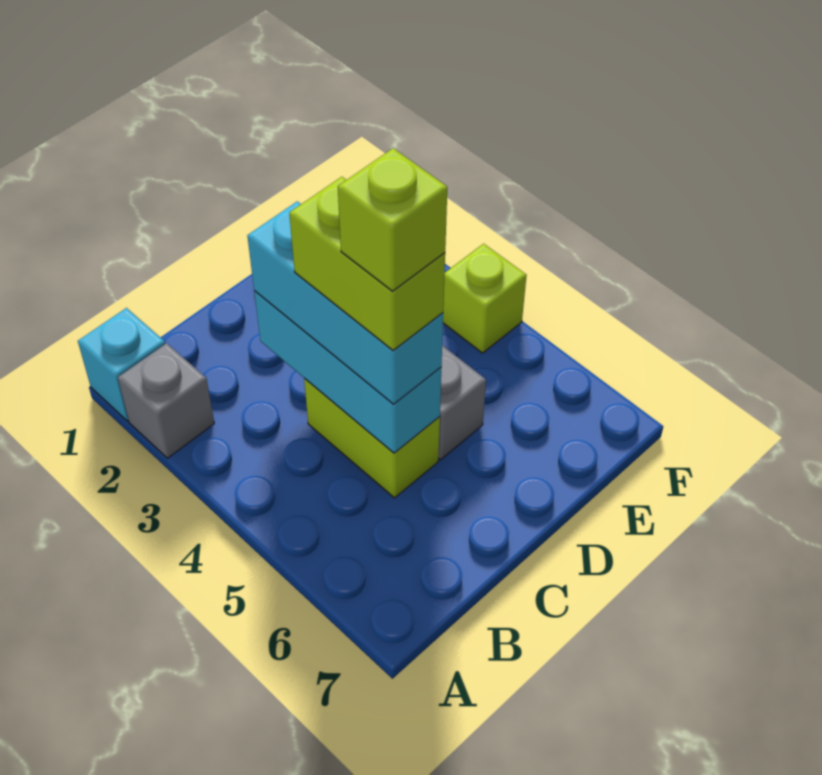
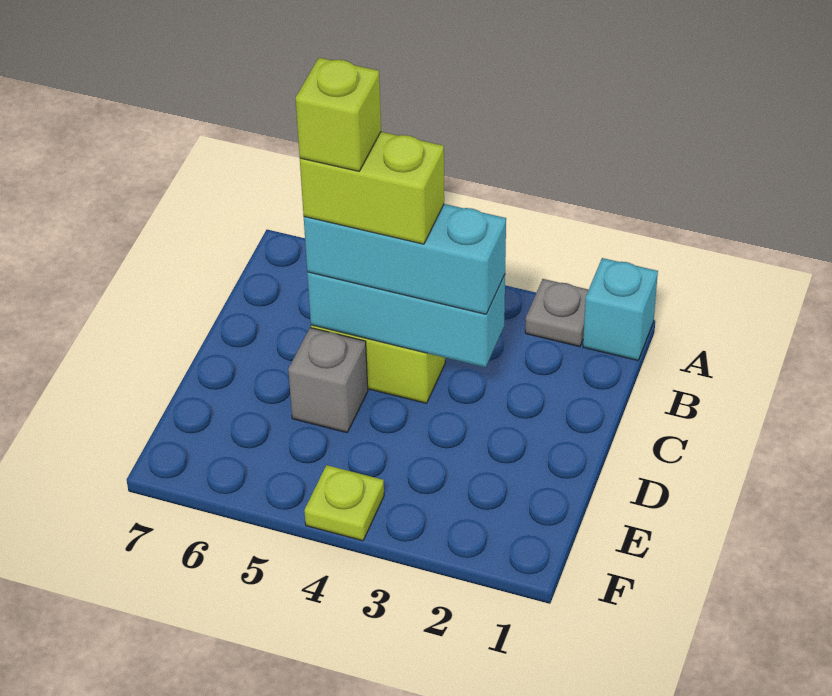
grey 1x1 brick [118,343,214,458] -> grey 1x1 plate [525,279,589,347]
lime 1x1 brick [443,244,527,353] -> lime 1x1 plate [304,465,384,541]

